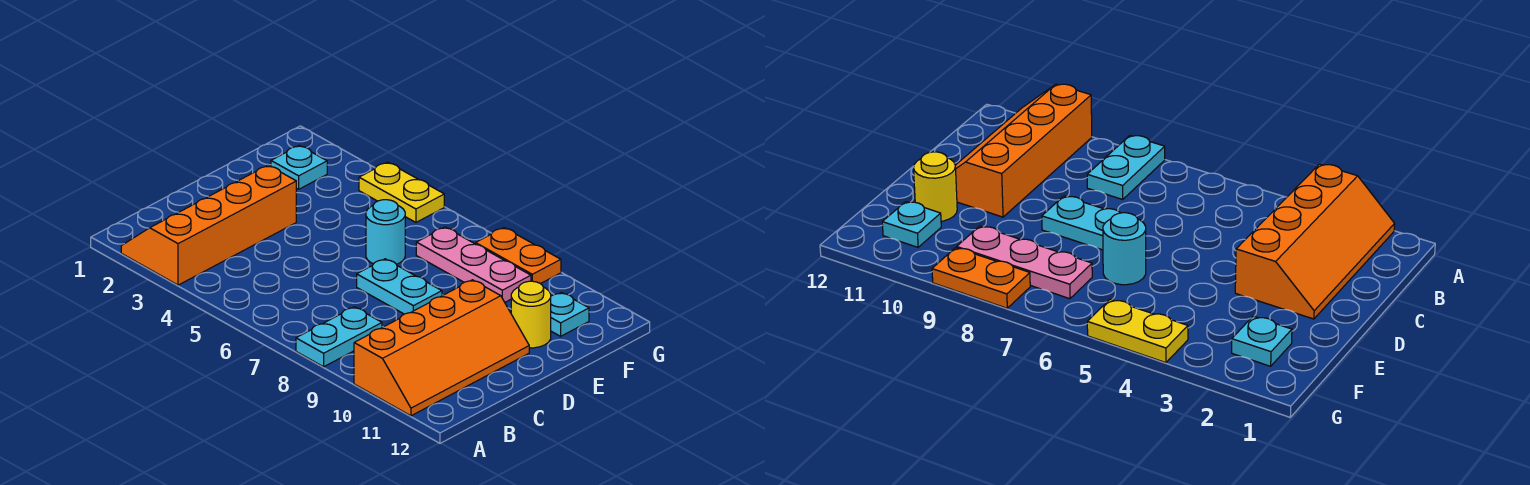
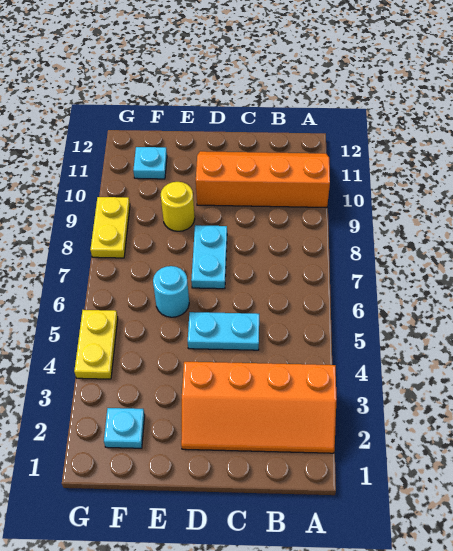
cyan 1x2 plate [296,307,382,367] -> cyan 1x2 plate moved to [188,312,259,350]
yellow 1x1 round brick [511,281,551,348] -> yellow 1x1 round brick moved to [161,182,195,231]
pink 1x3 plate [416,227,531,302] -> none
orange 1x2 plate [476,228,561,284] -> yellow 1x2 plate [90,197,130,258]

